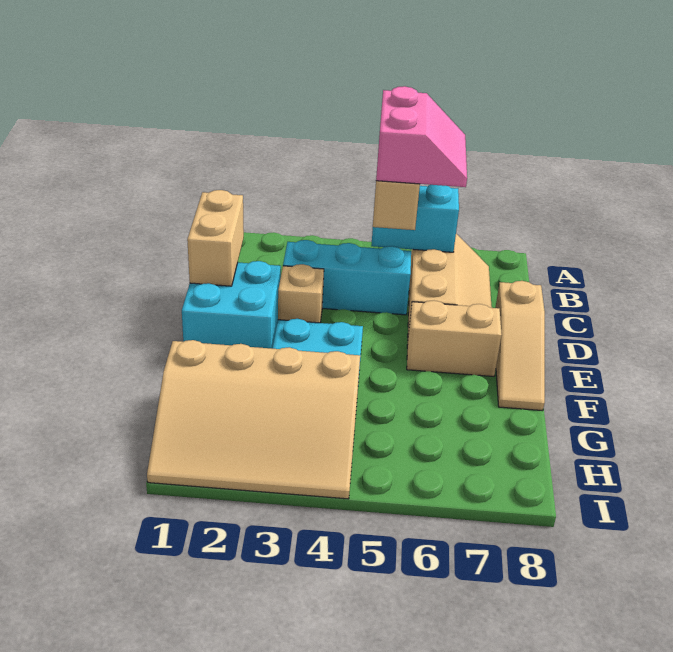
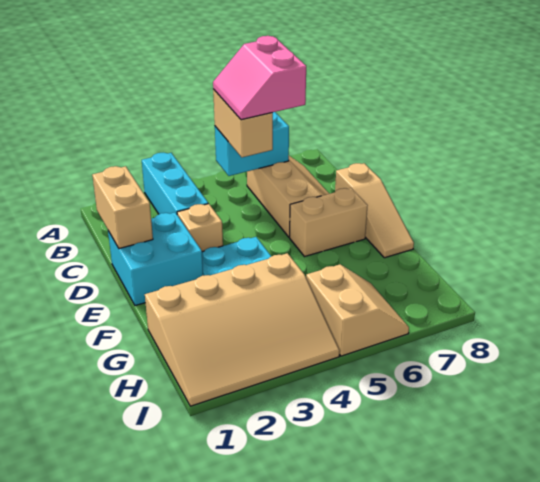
pink 2x2 slope [376,86,467,187] -> pink 2x2 slope turned to [213,36,306,120]
cyan 1x3 brick [283,240,411,315] -> cyan 1x3 brick turned to [142,153,208,214]
none -> tan 2x2 slope [306,265,409,356]

